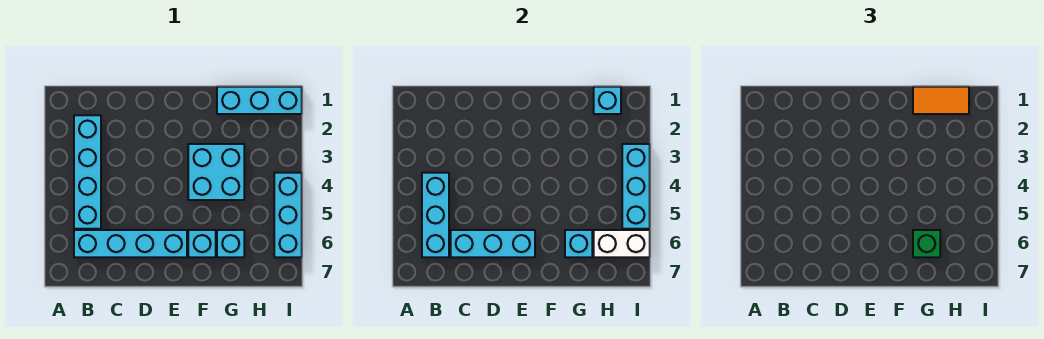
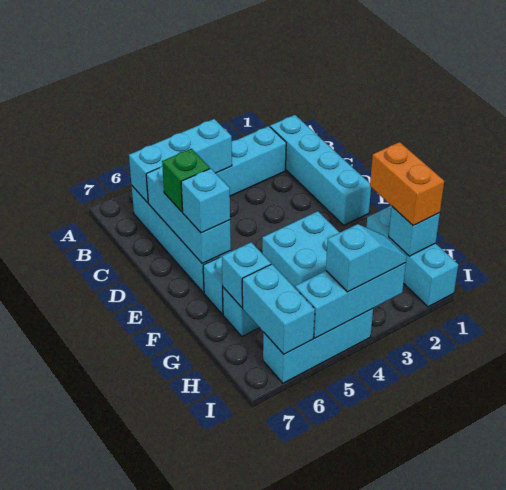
none -> cyan 1x4 brick [270,115,371,225]
none -> cyan 1x1 brick [181,168,230,233]
orange 1x2 tile [913,87,969,114] -> orange 1x2 brick [370,142,444,225]
green 1x1 brick [913,230,940,257] -> green 1x1 brick moved to [162,149,210,212]
white 1x2 brick [594,230,650,257] -> cyan 1x2 brick [242,264,315,354]
none -> cyan 1x2 slope [326,224,407,292]

